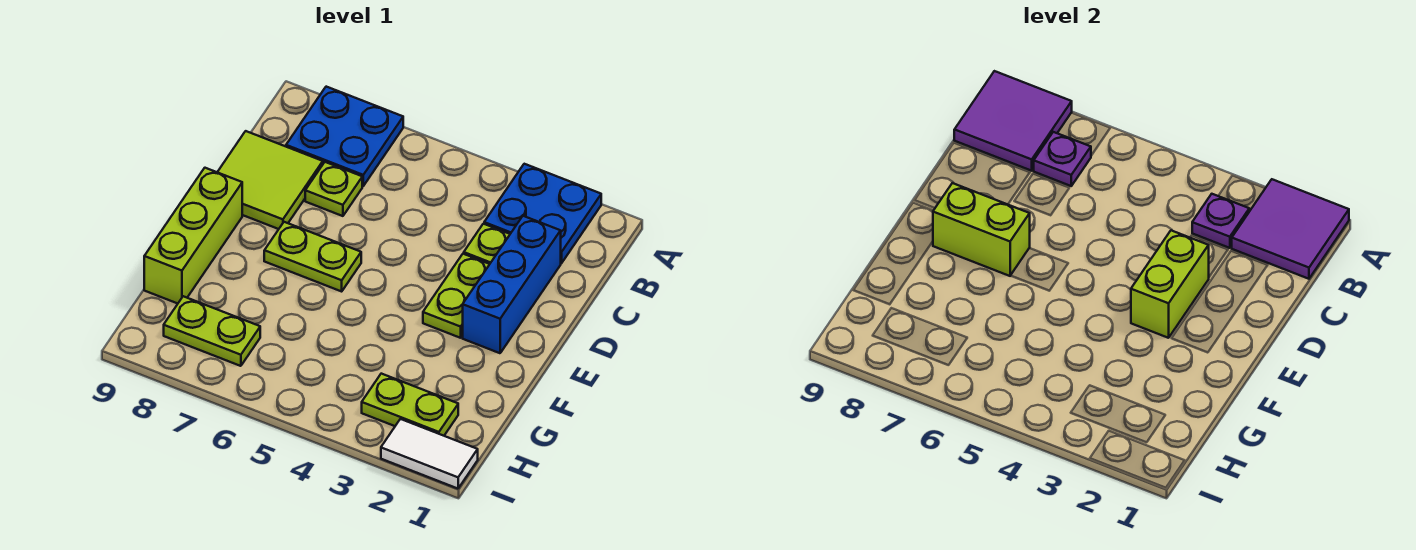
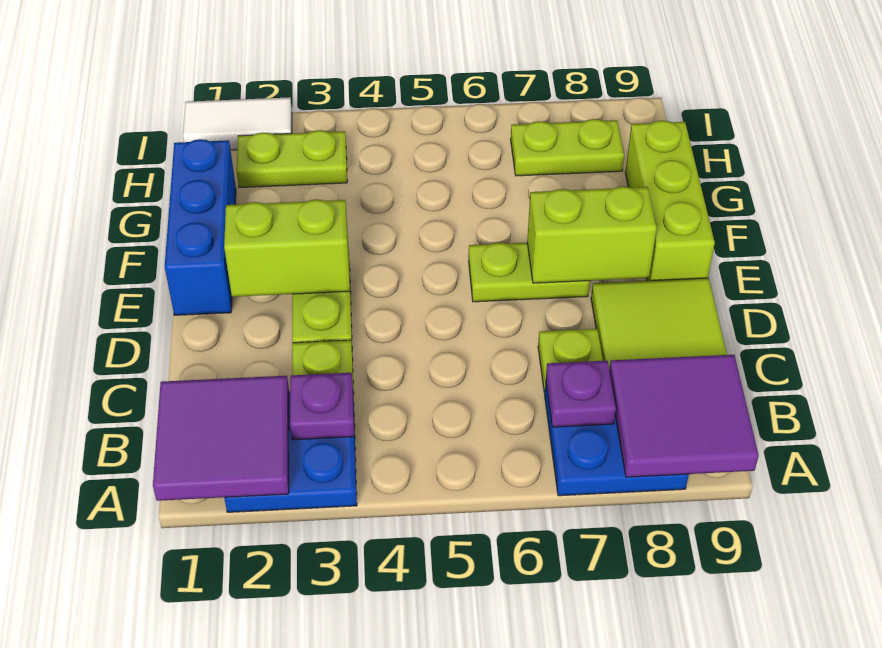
blue 1x3 brick [463,216,561,353] -> blue 1x3 brick moved to [165,139,236,315]
lime 1x2 brick [1131,230,1209,338] -> lime 1x2 brick turned to [224,199,350,297]

